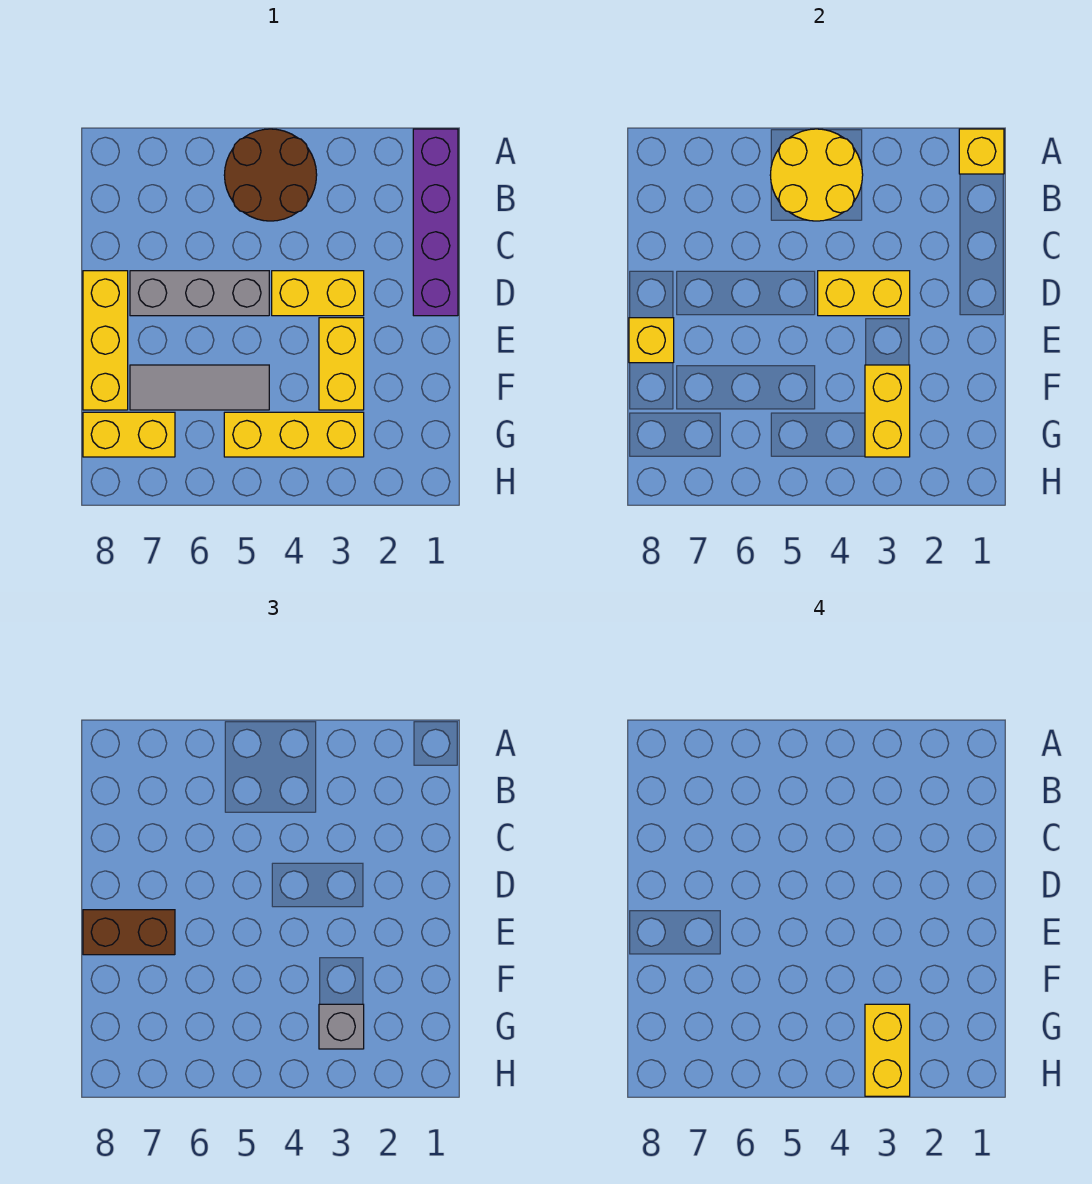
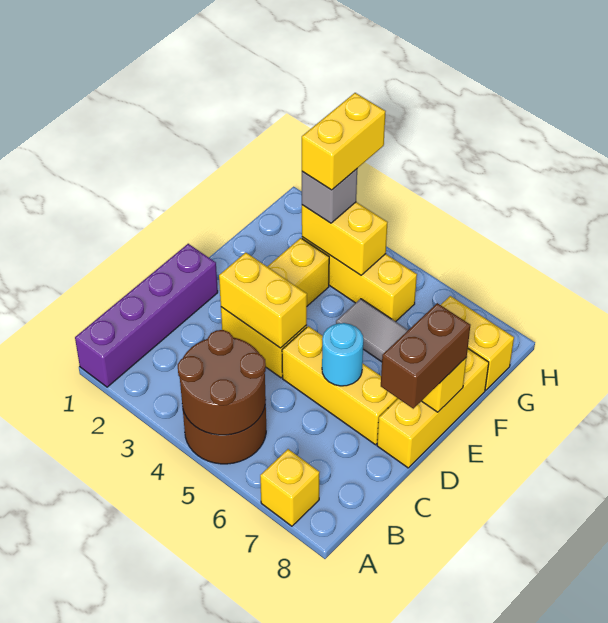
yellow 1x1 brick [959,129,1004,174] -> yellow 1x1 brick moved to [260,449,320,526]
yellow 2x2 round brick [770,129,863,221] -> brown 2x2 round brick [178,330,266,435]
grey 1x3 brick [130,271,269,316] -> yellow 1x3 brick [282,326,398,445]
none -> cyan 1x1 round brick [322,323,363,386]
brown 1x2 brick [83,910,175,955] -> brown 1x2 brick turned to [381,303,470,409]
yellow 1x2 brick [865,365,910,457] -> yellow 1x2 brick turned to [302,202,388,275]

